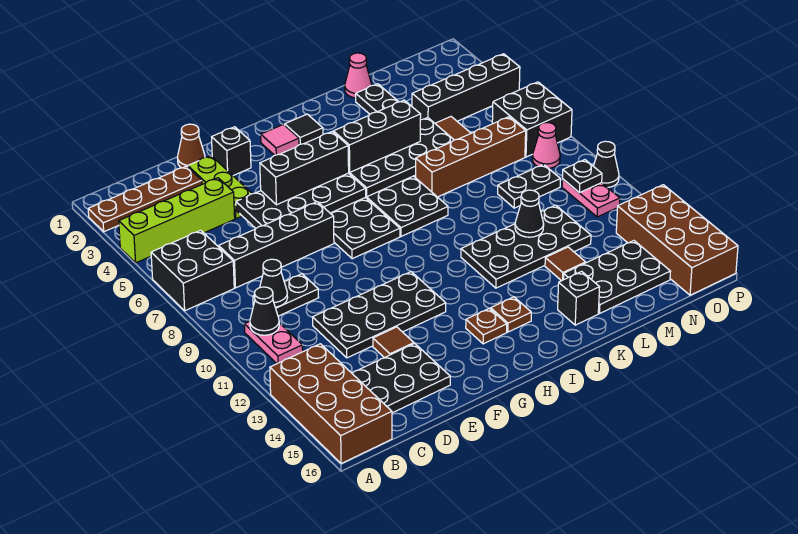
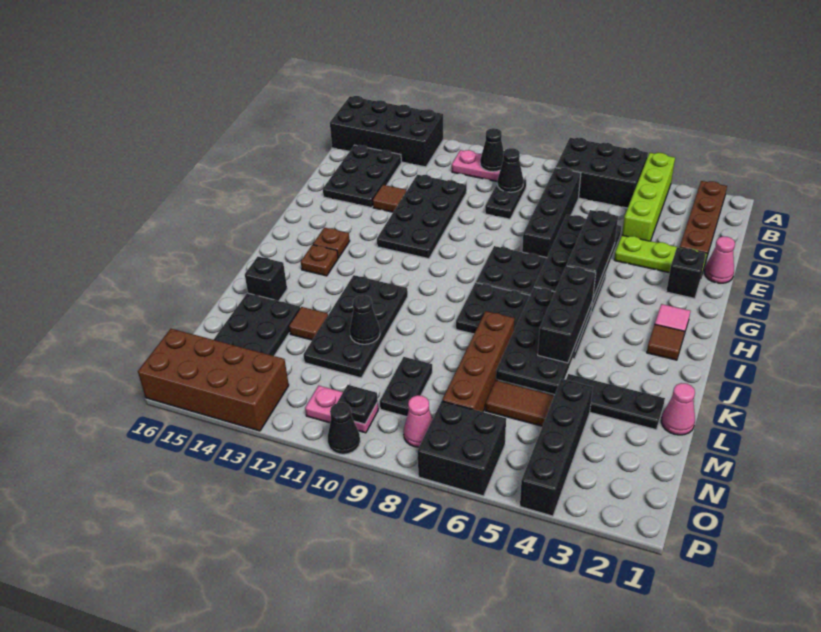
black 2x2 brick [151,230,234,311] -> black 2x3 brick [556,138,648,208]
brown 2x4 brick [270,344,392,464] -> black 2x4 brick [330,96,444,167]
brown 1x1 cone [177,124,205,168] -> pink 1x1 cone [704,236,735,283]
black 1x1 tile [285,114,323,145] -> brown 1x1 tile [647,324,685,360]

